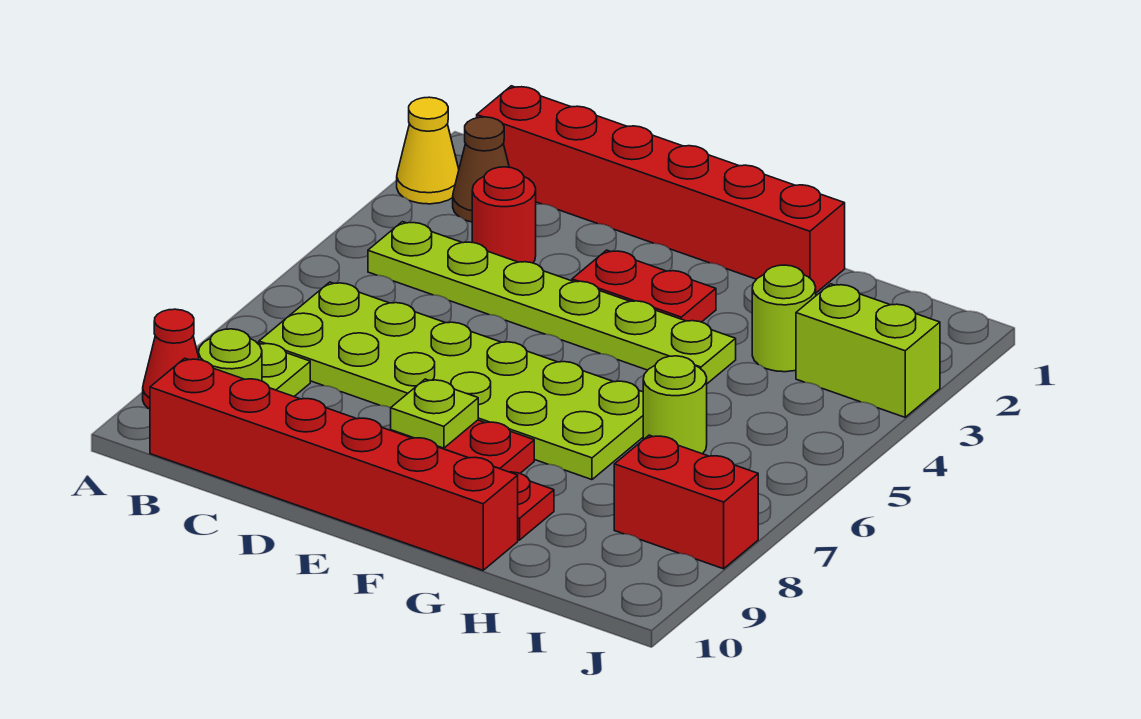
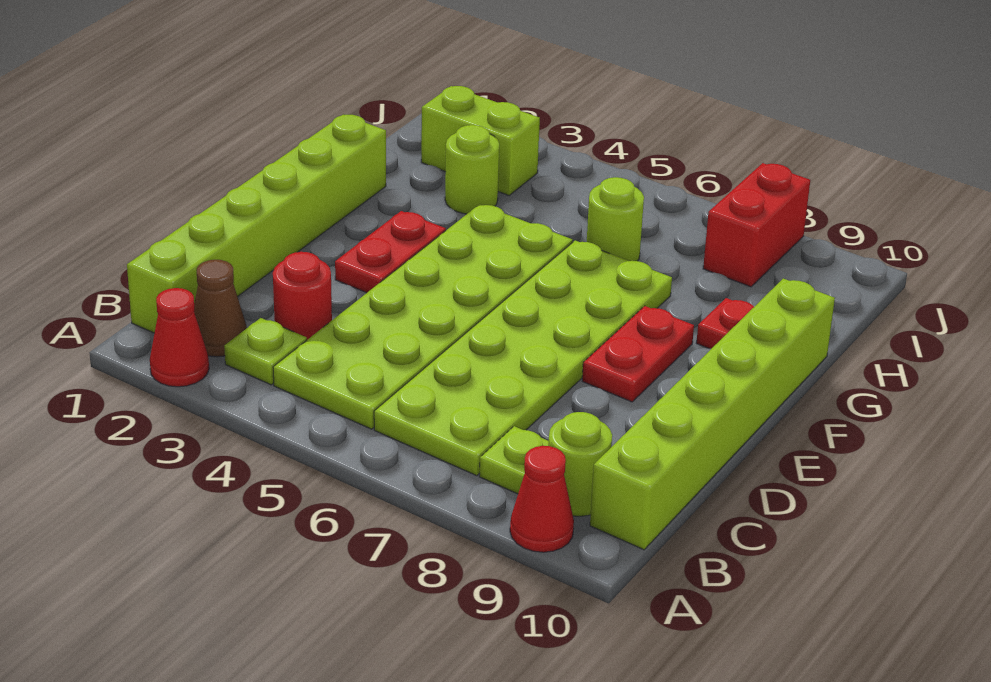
yellow 1x1 cone [397,97,459,204] -> red 1x1 cone [150,288,209,387]
red 1x6 brick [477,86,845,293] -> lime 1x6 brick [127,114,386,333]
lime 1x6 plate [368,222,736,384] -> lime 2x6 plate [273,204,573,429]
red 1x6 brick [150,358,518,570] -> lime 1x6 brick [590,278,835,550]
lime 1x1 plate [391,379,478,448] -> lime 1x1 plate moved to [224,318,307,385]
lime 1x2 brick [796,284,940,417] -> lime 1x2 brick turned to [421,86,540,195]

